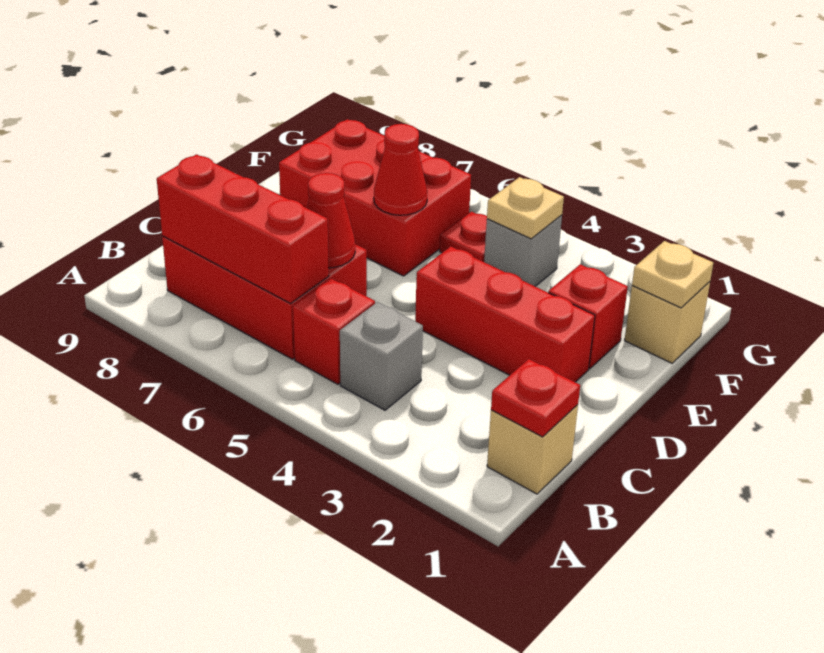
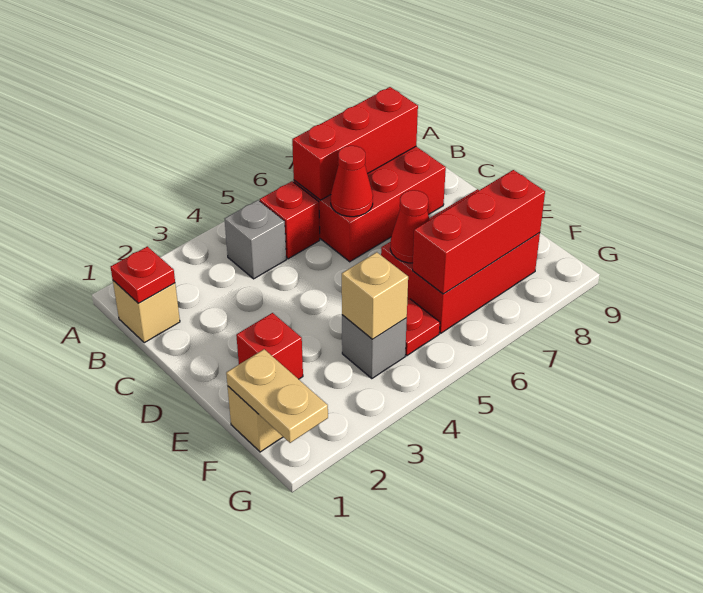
red 1x3 brick [415,247,595,382] -> red 1x3 brick moved to [413,170,545,294]
tan 1x1 plate [632,241,713,308] -> tan 1x2 plate [226,349,328,443]
tan 1x1 plate [487,177,564,239] -> tan 1x1 brick [342,252,408,339]

